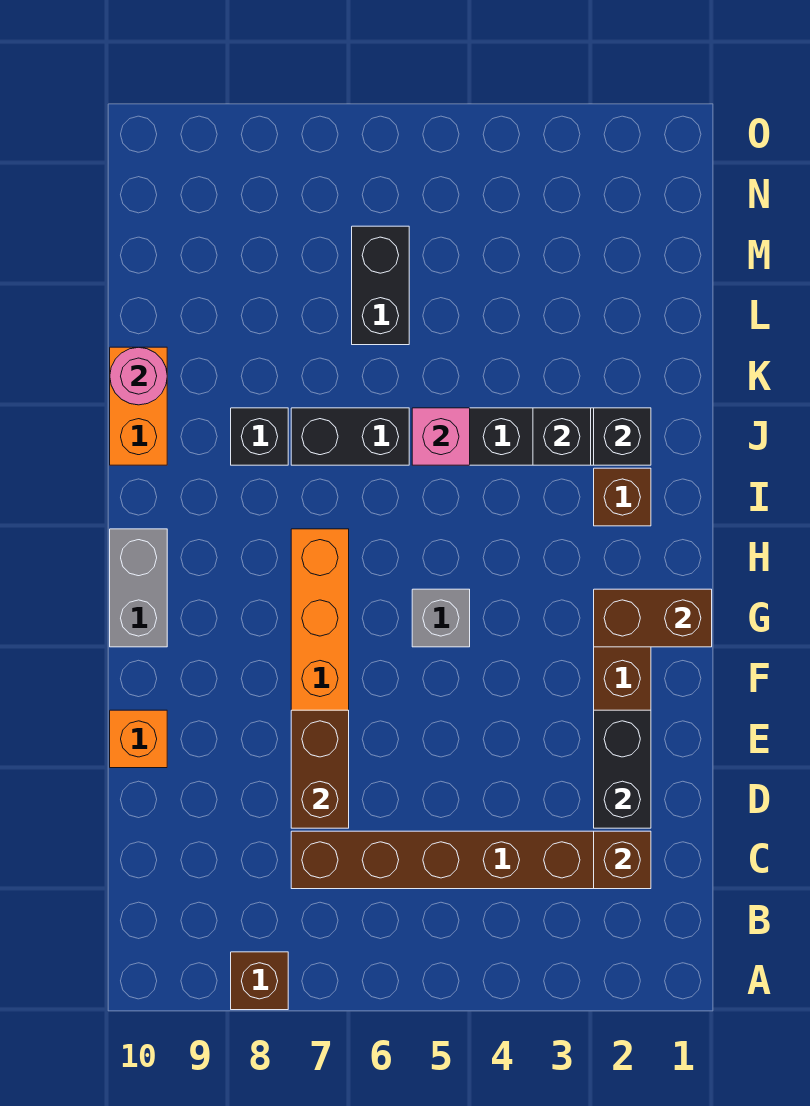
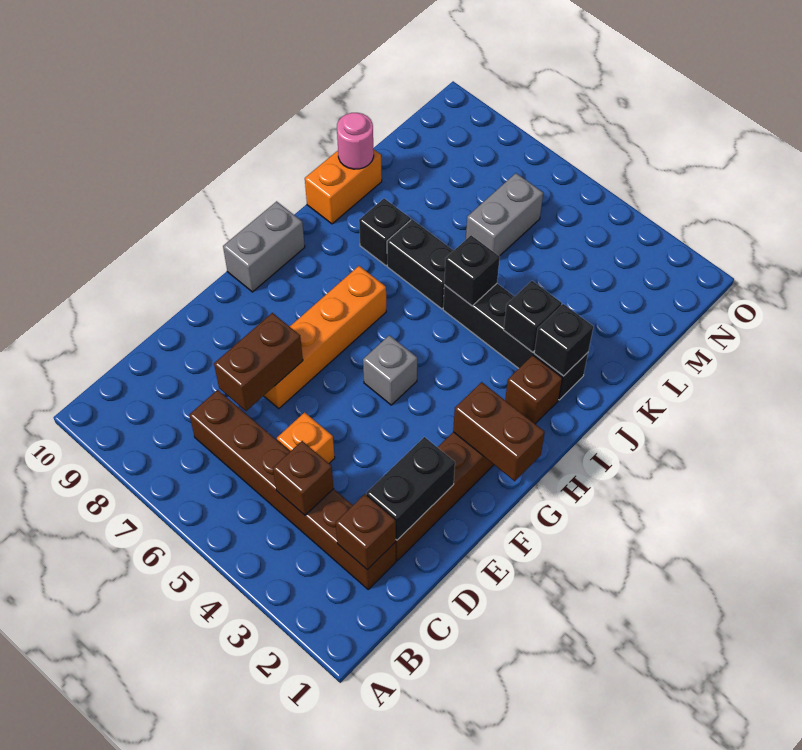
brown 1x1 brick [231,952,288,1010] -> brown 1x1 brick moved to [273,441,334,515]
orange 1x1 brick [110,710,167,768] -> orange 1x1 brick moved to [277,412,335,463]
pink 1x1 brick [412,408,470,465] -> black 1x1 brick [444,235,500,306]
black 1x2 brick [352,226,409,345] -> grey 1x2 brick [466,173,543,256]

